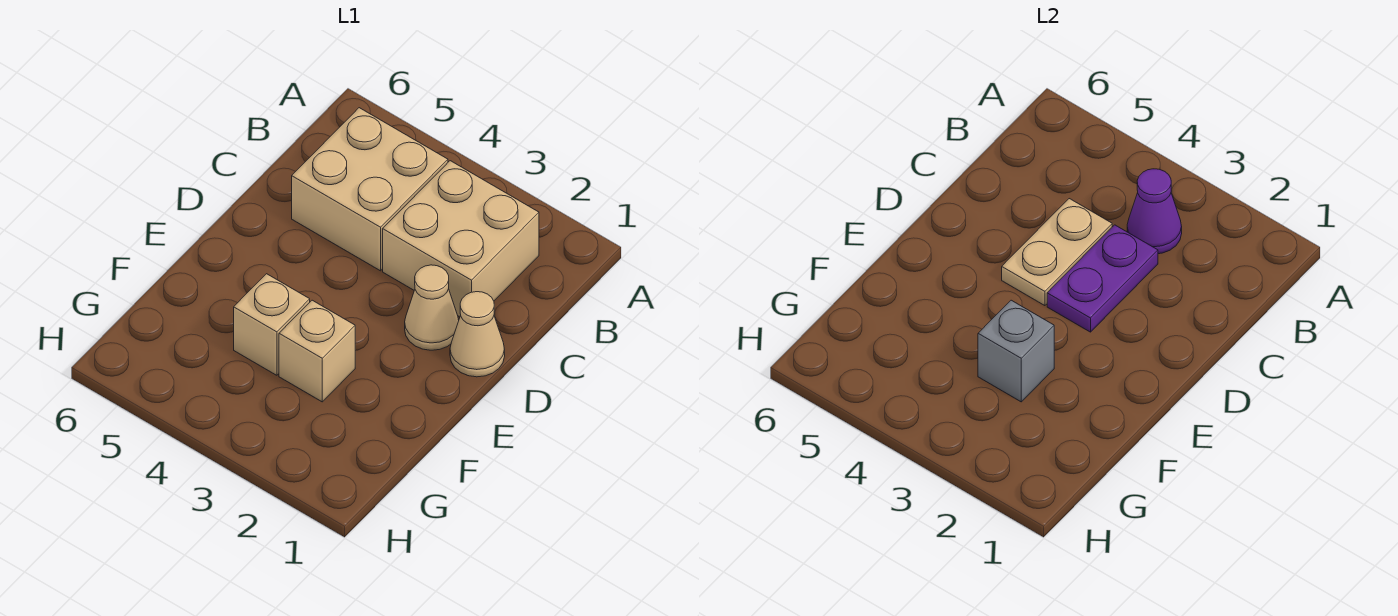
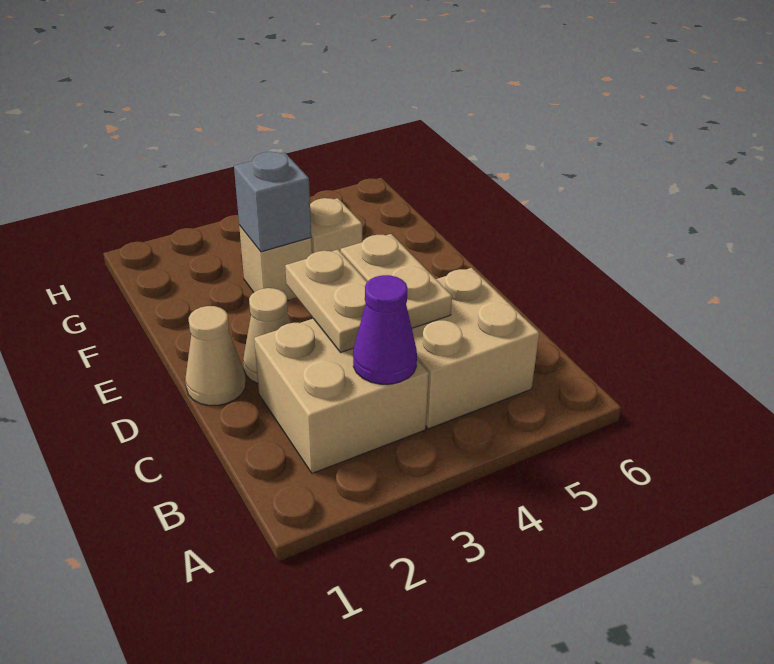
purple 1x2 plate [1047,225,1158,332] -> tan 1x2 plate [285,250,367,353]

